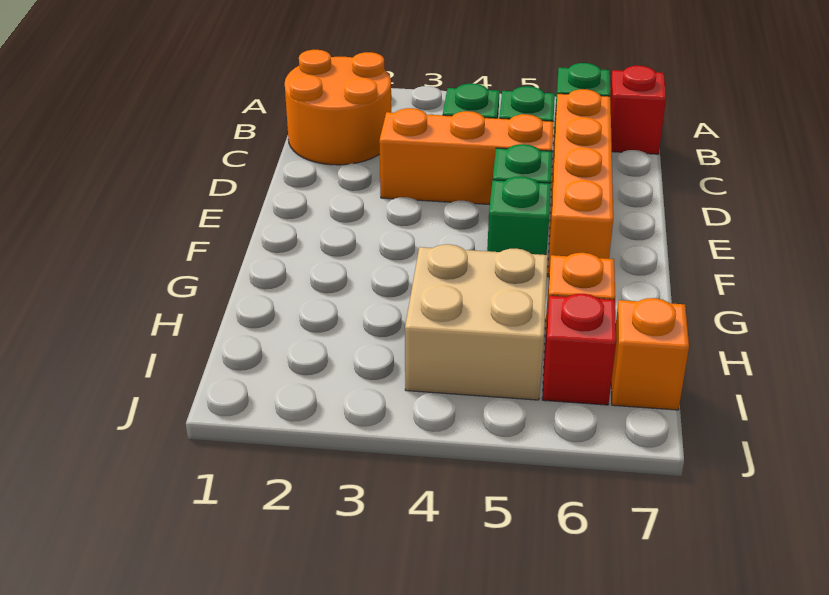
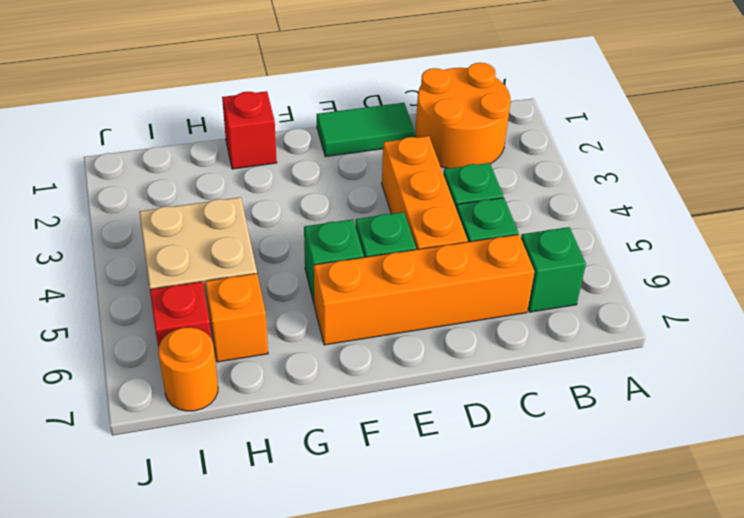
red 1x1 brick [610,66,666,154] -> red 1x1 brick moved to [222,91,277,169]
none -> green 1x2 tile [317,103,415,157]
orange 1x1 brick [611,298,689,410] -> orange 1x1 round brick [158,327,218,411]

